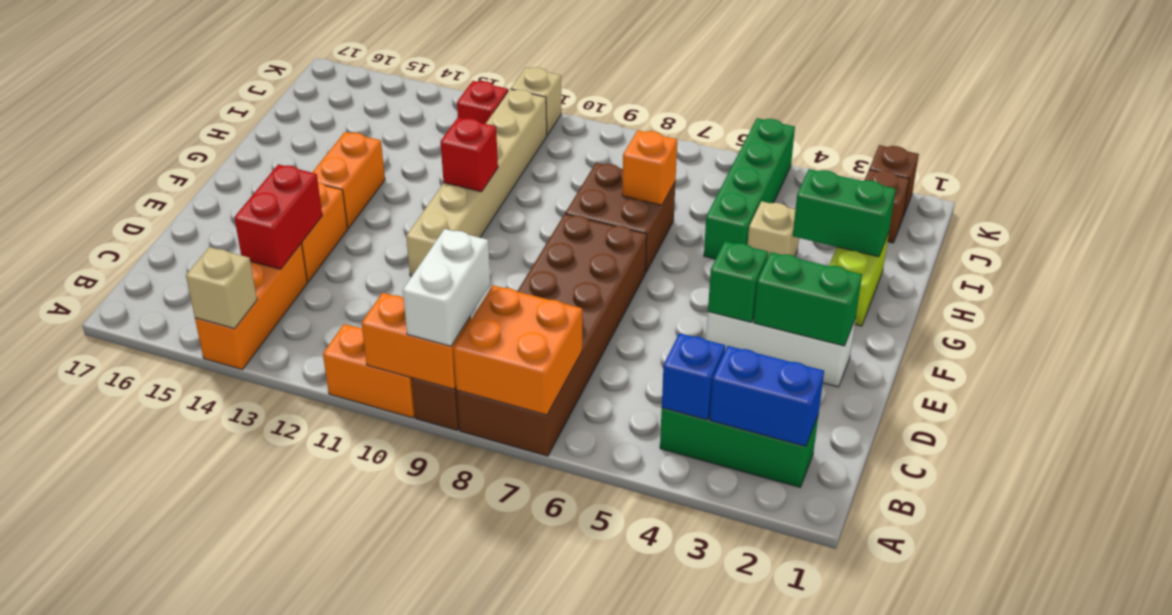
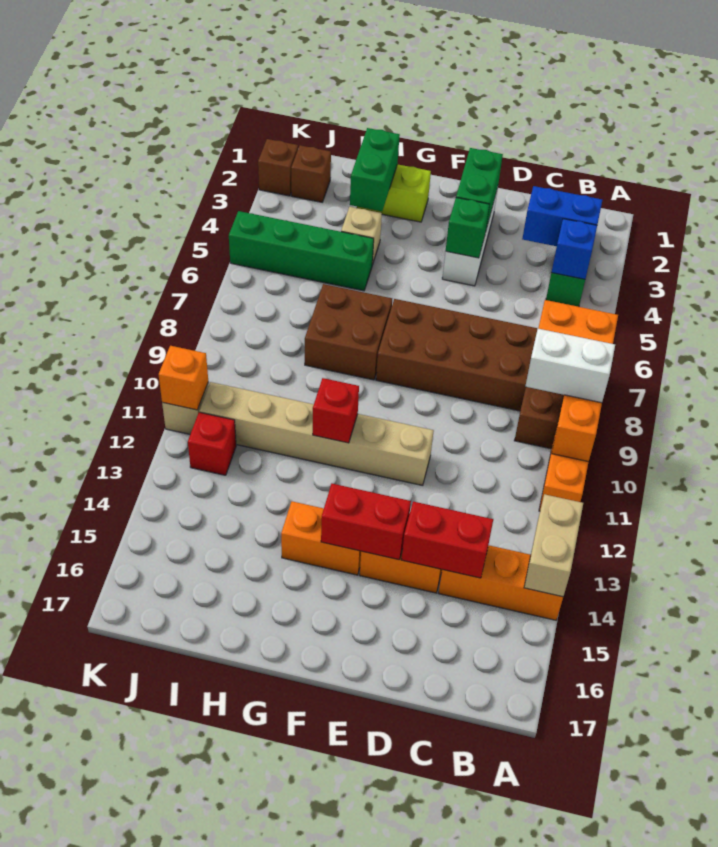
tan 1x1 brick [186,247,257,329] -> tan 1x2 brick [524,494,583,597]
blue 1x2 brick [710,346,824,446] -> blue 1x2 brick turned to [522,186,602,246]
none -> red 1x2 brick [321,484,411,560]
orange 1x1 brick [622,130,677,205] -> orange 1x1 brick moved to [159,346,208,410]

